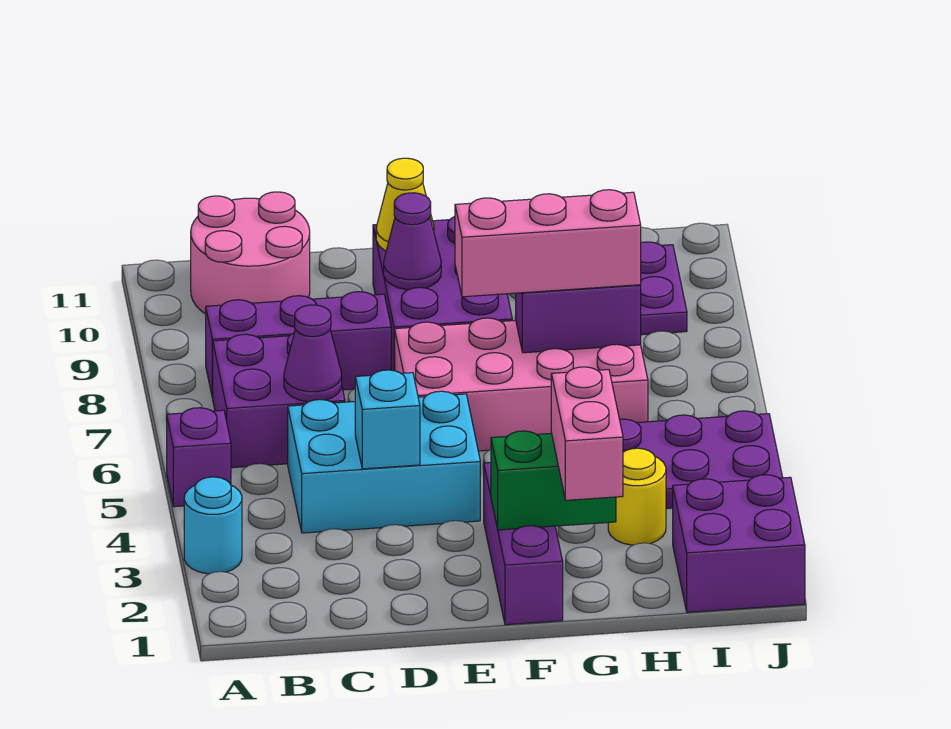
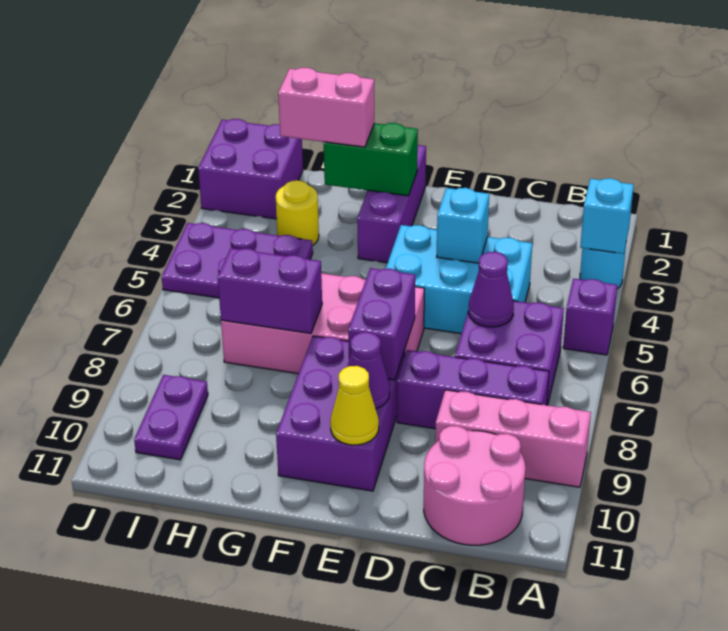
none -> cyan 1x1 brick [580,178,634,254]
none -> purple 1x2 brick [348,268,415,380]
pink 1x3 brick [455,190,641,297] -> pink 1x3 brick moved to [435,390,591,487]
pink 1x2 brick [551,367,623,500] -> pink 1x2 brick turned to [278,68,374,147]

